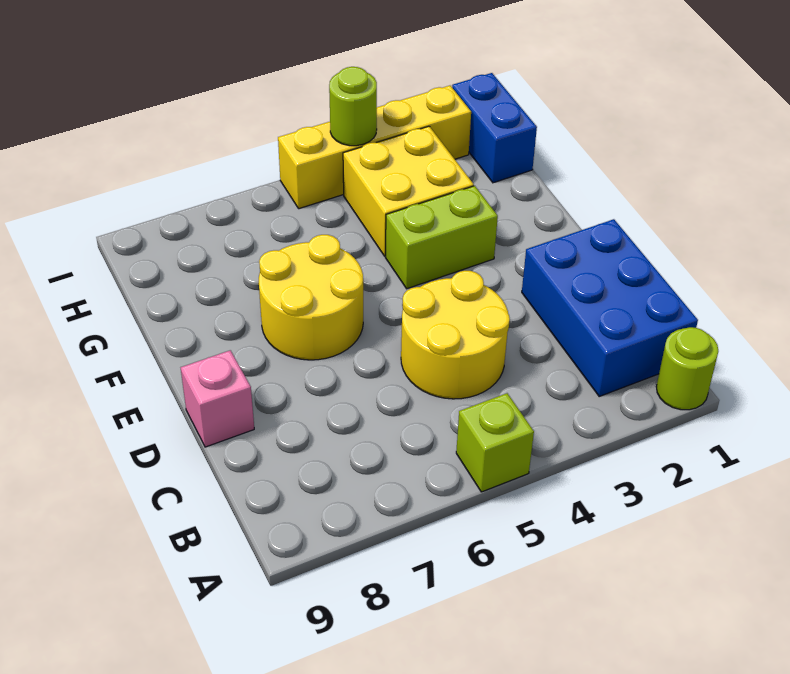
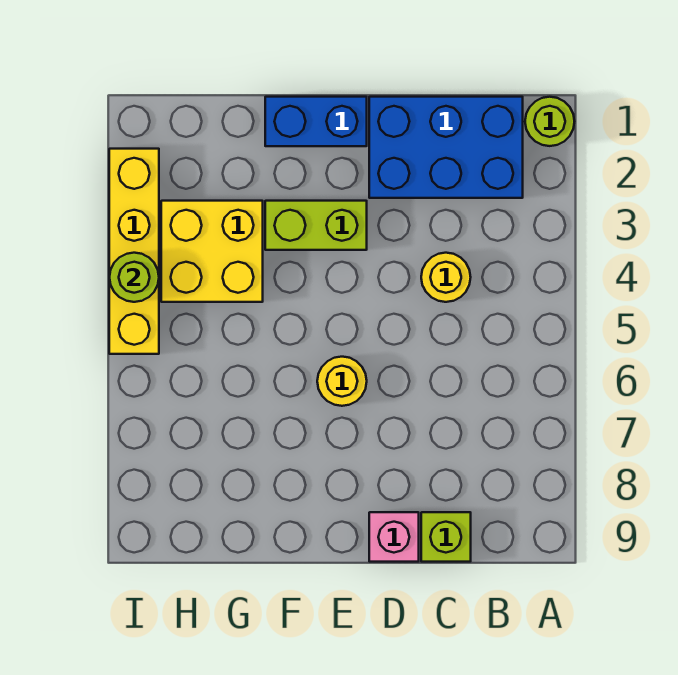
lime 1x1 brick [456,393,534,492] -> lime 1x1 brick moved to [421,512,471,562]
yellow 2x2 round brick [401,271,510,399] -> yellow 1x1 round brick [421,253,471,302]
yellow 2x2 round brick [259,235,363,360] -> yellow 1x1 round brick [317,357,367,406]
lime 1x2 brick [385,186,498,289] -> lime 1x2 brick turned to [265,201,367,250]
blue 1x2 brick [452,73,537,183] -> blue 1x2 brick moved to [265,97,367,146]

